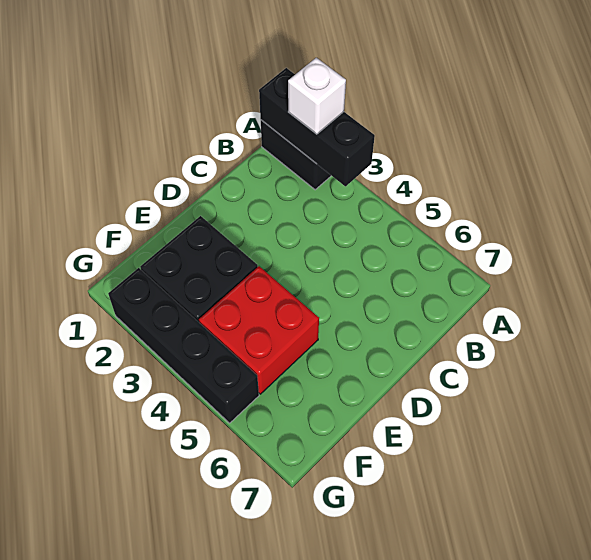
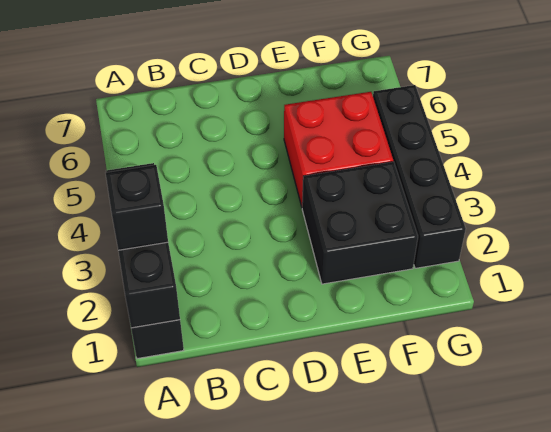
white 1x1 brick [288,58,346,134] -> black 1x1 brick [106,165,168,250]

